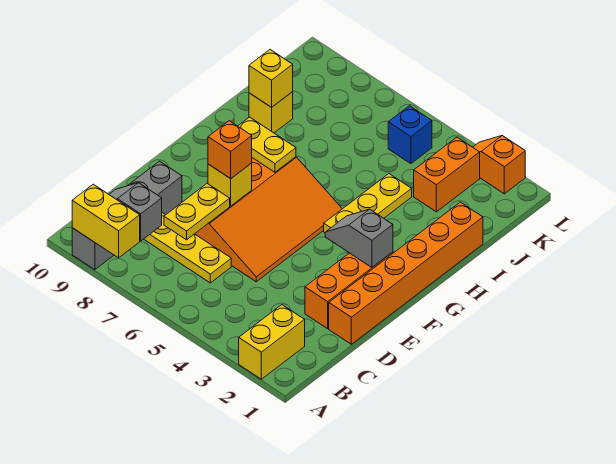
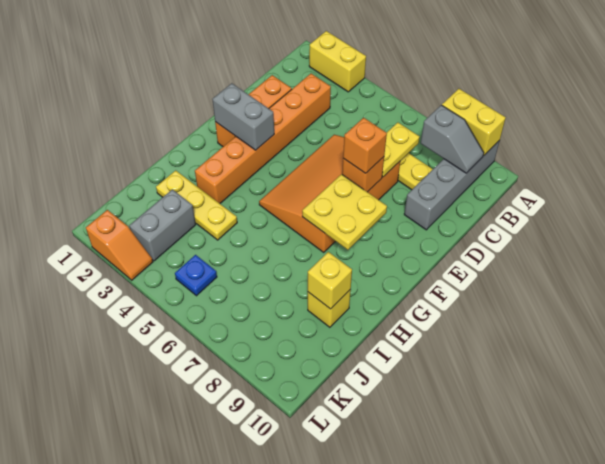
yellow 1x2 brick [239,305,305,379] -> yellow 1x2 brick turned to [309,31,366,92]
orange 1x6 brick [329,202,483,344] -> orange 1x6 brick moved to [195,74,331,203]
yellow 1x1 brick [208,163,252,206] -> orange 1x1 brick [342,157,384,192]
grey 1x2 slope [325,209,393,267] -> grey 1x2 brick [212,83,274,150]
yellow 1x3 plate [324,174,412,233] -> yellow 1x3 plate turned to [156,170,237,240]
yellow 1x2 plate [238,117,296,172] -> yellow 2x2 plate [302,174,387,250]
orange 1x2 brick [414,137,480,212] -> grey 1x2 brick [129,189,196,261]
blue 1x1 brick [388,106,432,164] -> blue 1x1 plate [175,255,217,296]

